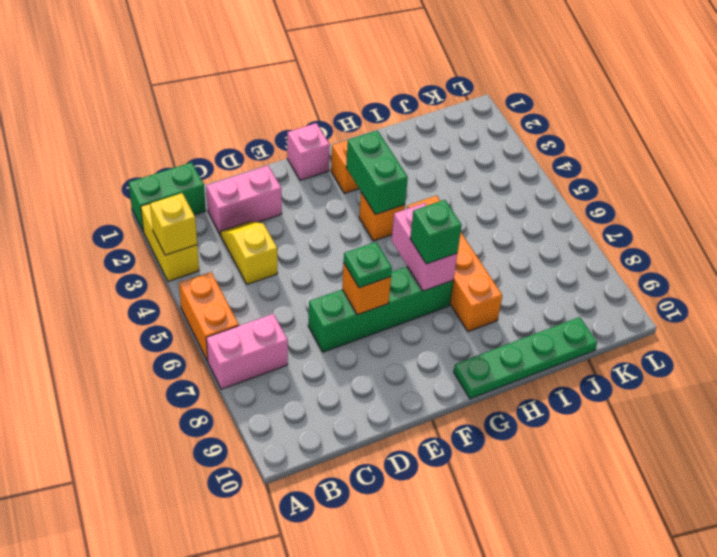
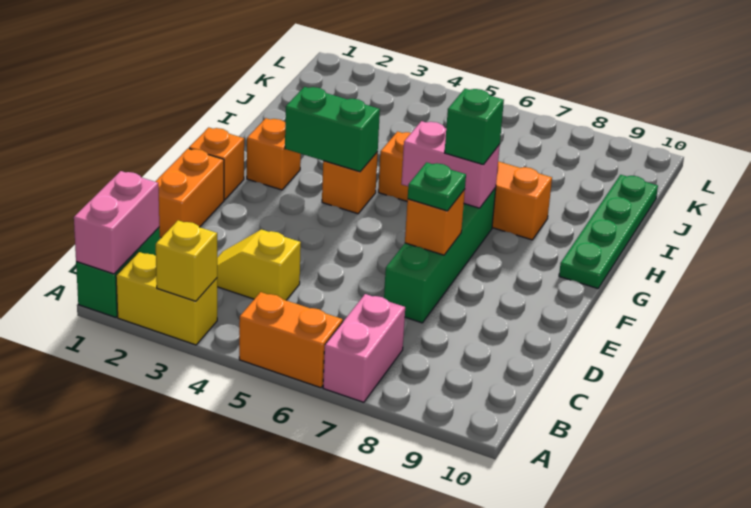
pink 1x2 brick [206,166,282,235] -> pink 1x2 brick moved to [74,171,159,274]
none -> orange 1x2 brick [155,148,224,238]
pink 1x1 brick [287,123,330,180] -> orange 1x1 brick [189,127,244,200]

